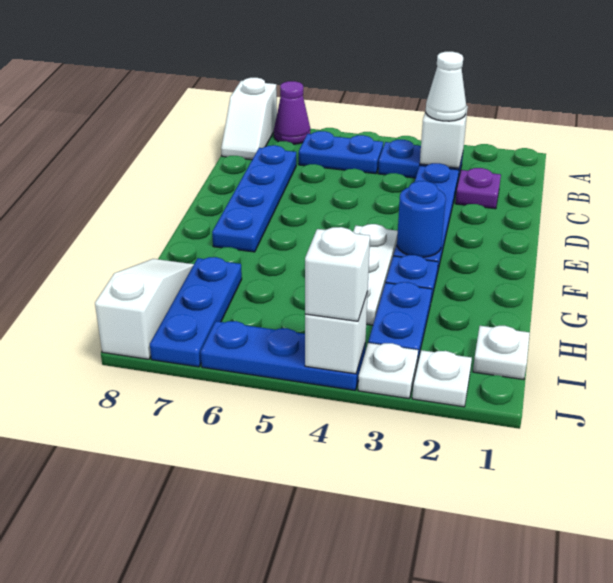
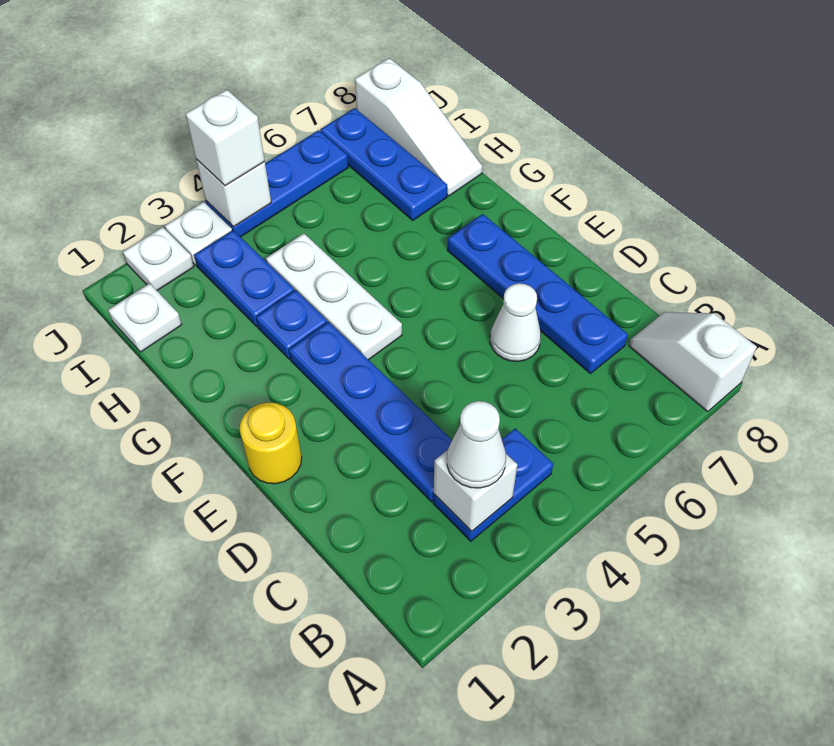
purple 1x1 cone [274,81,310,144] -> none
blue 1x2 plate [299,131,383,174] -> none
purple 1x1 plate [455,168,501,209] -> none
none -> white 1x1 cone [490,283,541,361]
none -> yellow 1x1 round brick [239,403,302,484]
blue 1x1 round brick [397,181,446,257] -> none

